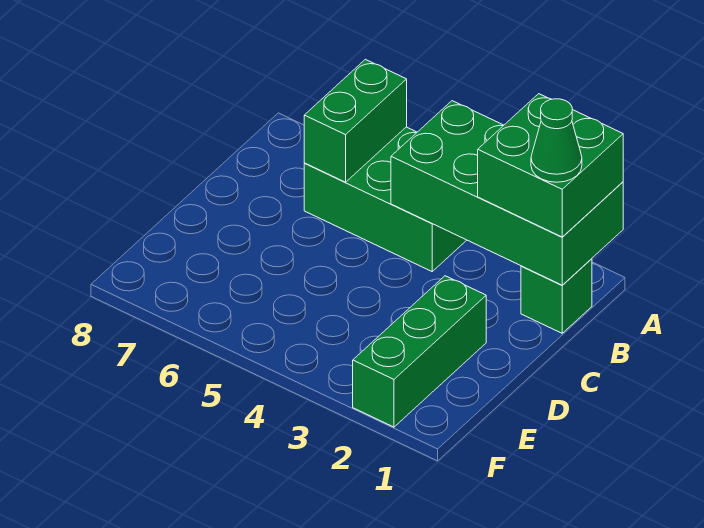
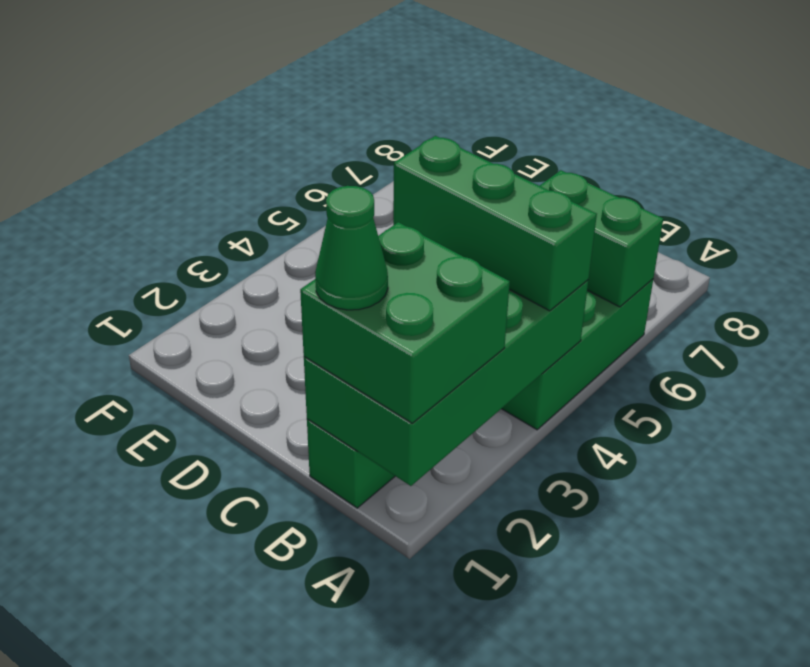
green 1x3 brick [353,276,486,427] -> green 1x3 brick moved to [393,136,597,311]

